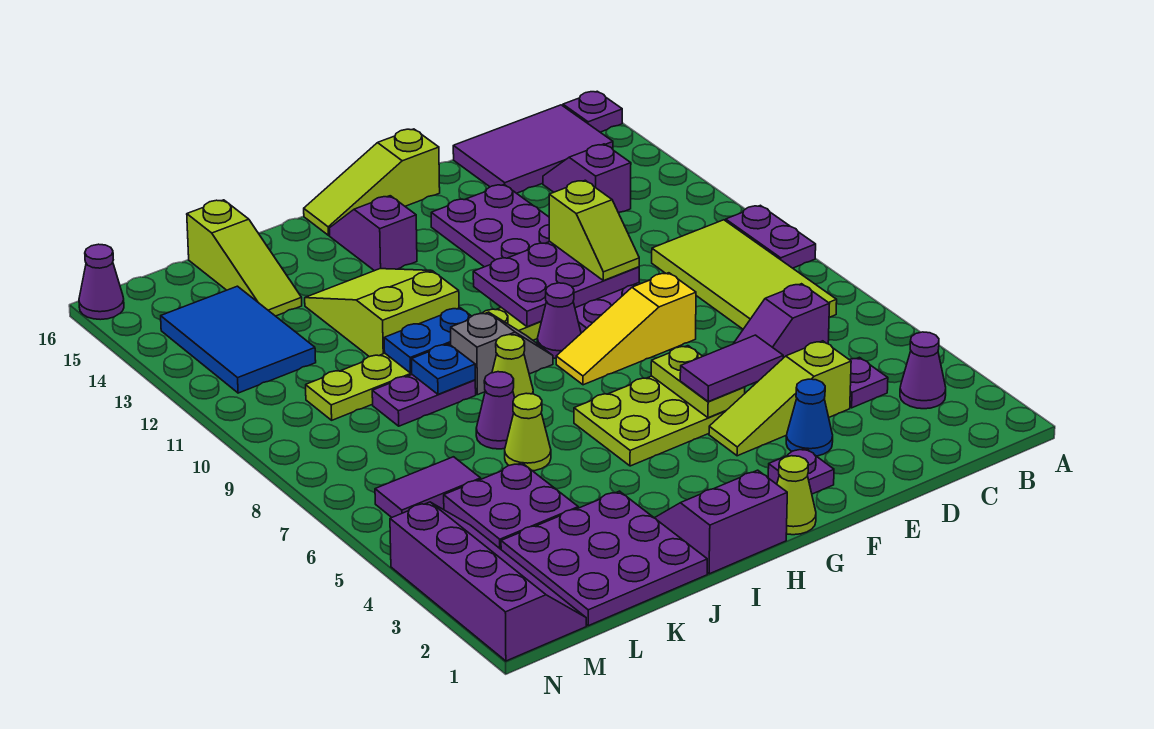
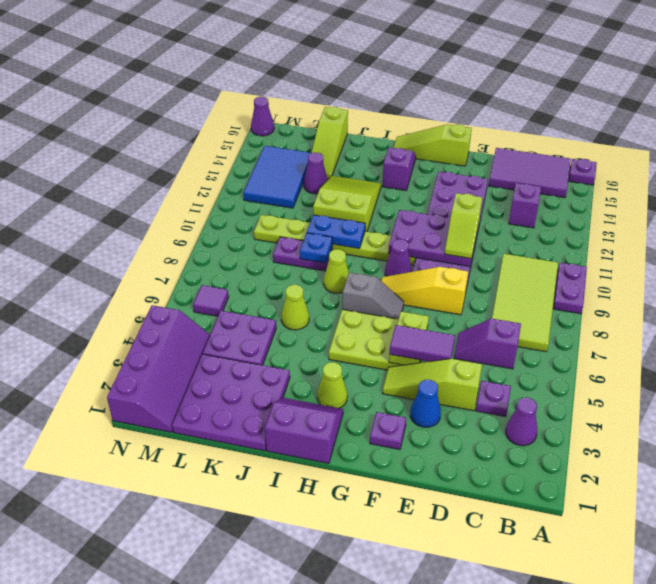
lime 1x1 cone [777,456,816,535] -> lime 1x1 cone moved to [317,362,347,408]
grey 1x2 slope [451,312,553,395] -> grey 1x2 slope moved to [342,273,404,319]
purple 1x1 cone [476,372,515,449] -> purple 1x1 cone moved to [304,153,328,194]
purple 1x2 tile [375,457,481,517] -> purple 1x1 tile [193,285,229,316]

